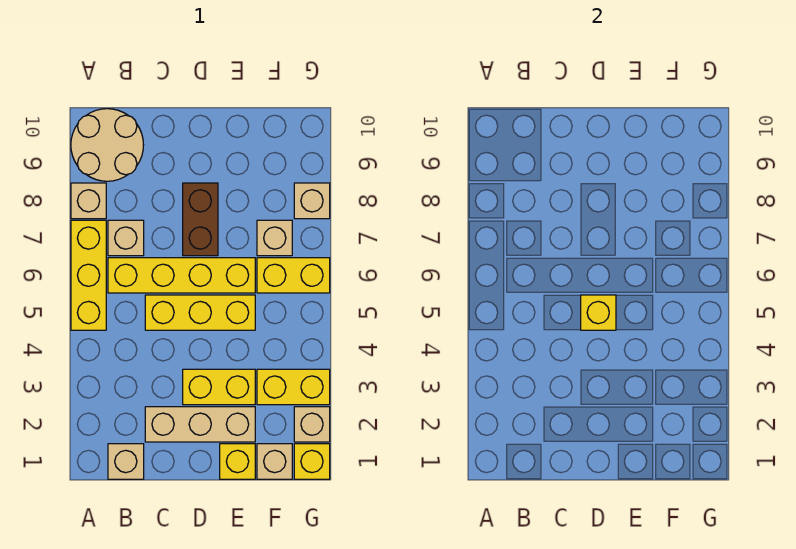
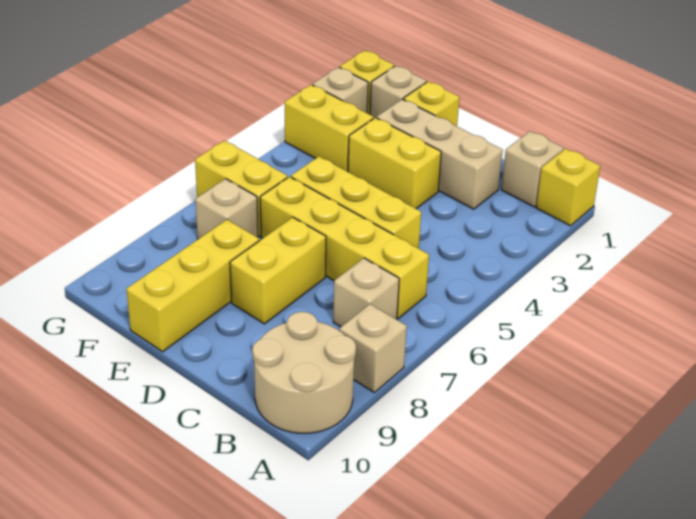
yellow 1x3 brick [71,220,106,330] -> yellow 1x3 brick moved to [126,220,260,352]
yellow 1x1 brick [581,295,616,330] -> yellow 1x1 brick moved to [536,149,600,226]
brown 1x2 brick [183,183,218,256] -> yellow 1x2 brick [230,217,326,324]
tan 1x1 brick [294,183,330,219] -> none

